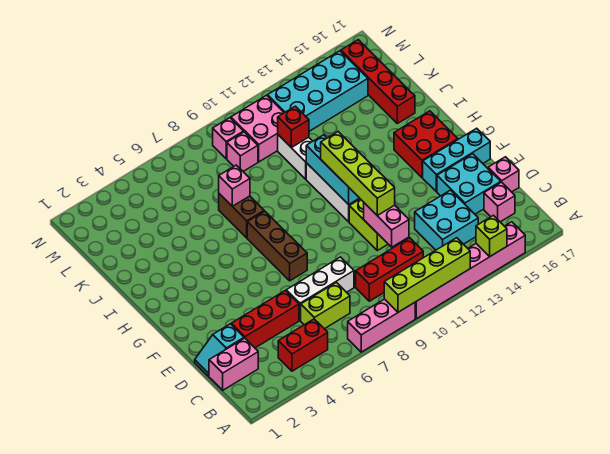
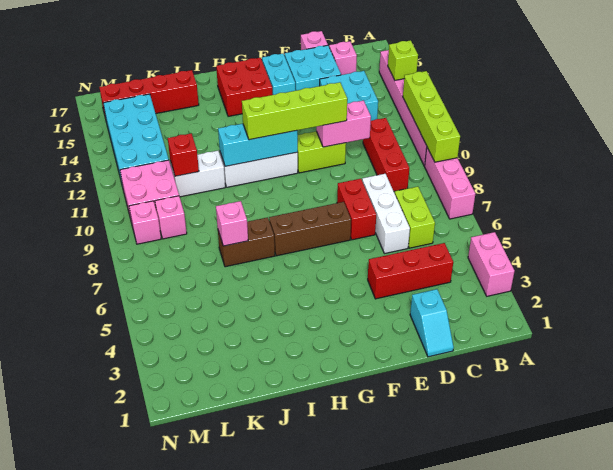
red 1x2 brick [278,319,328,371] -> red 1x2 brick moved to [337,179,376,240]
pink 1x2 brick [209,338,258,390] -> pink 1x2 brick moved to [468,232,515,296]
red 1x3 brick [231,291,299,348] -> red 1x3 brick turned to [368,243,453,299]
cyan 1x3 brick [423,128,490,192] -> cyan 1x2 brick [262,54,295,95]

